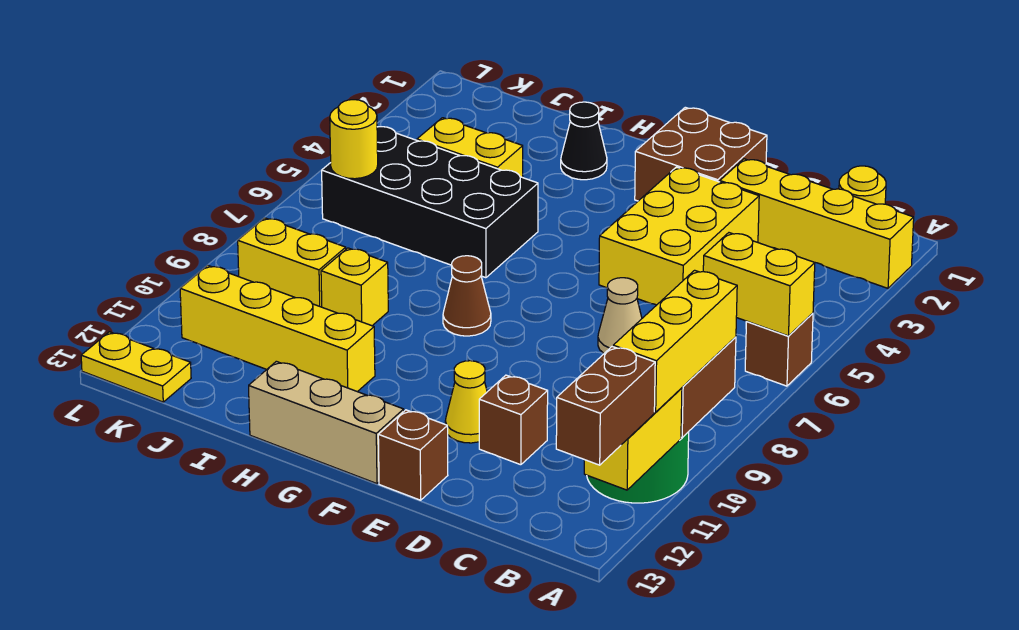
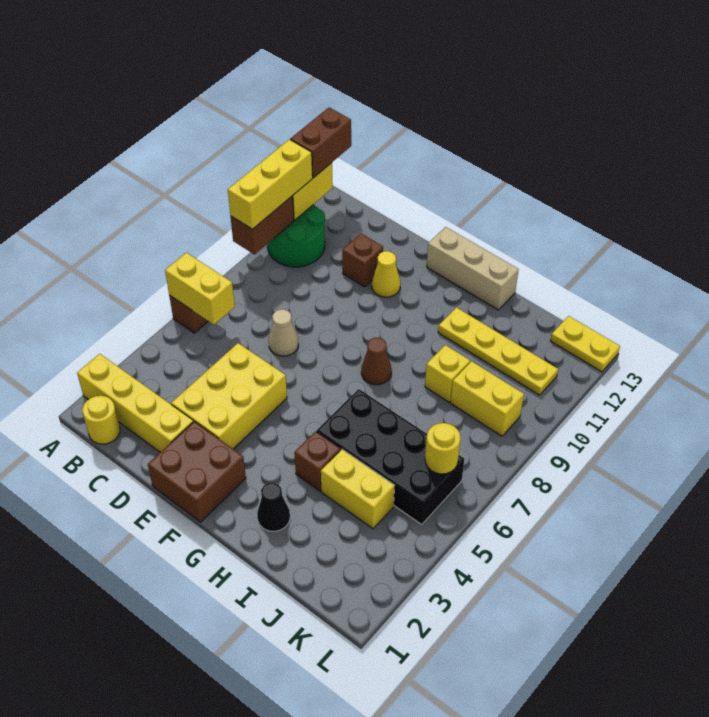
brown 1x1 brick [378,410,448,500] -> brown 1x1 brick moved to [294,431,341,491]
yellow 1x4 brick [180,265,375,392] -> yellow 1x4 plate [438,308,558,395]

